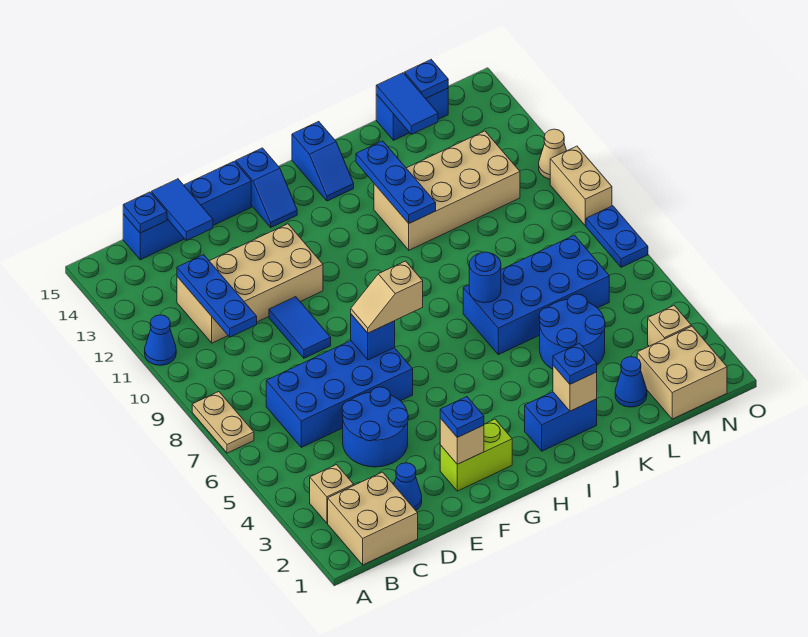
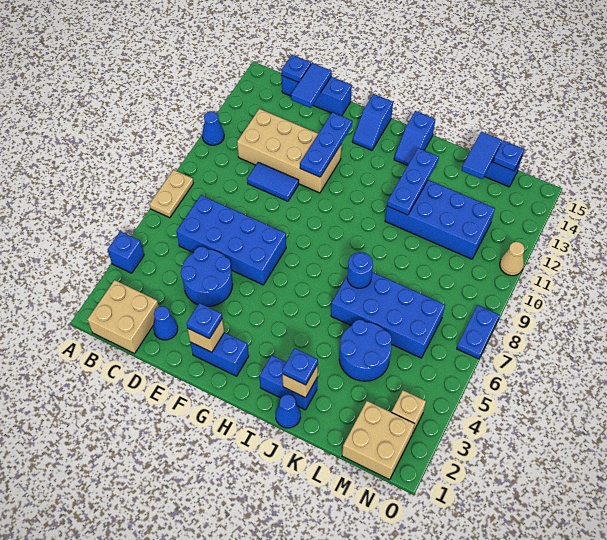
tan 1x1 brick [310,465,354,523] -> none
blue 1x3 plate [177,255,257,337] -> blue 1x3 plate moved to [300,112,352,177]
blue 1x4 brick [123,161,251,260] -> blue 1x3 brick [282,76,352,116]
blue 1x2 tile [269,297,331,358] -> blue 1x2 tile turned to [247,162,299,201]
lime 1x2 brick [440,419,512,491] -> blue 1x2 brick [190,333,249,376]
blue 1x1 brick [351,314,395,360] -> blue 1x1 brick moved to [108,231,144,273]
tan 1x2 slope [351,261,423,333] -> none
tan 2x4 brick [374,131,520,250] -> blue 2x4 brick [385,180,495,259]
blue 1x1 cone [615,357,647,407] -> blue 1x1 cone moved to [276,394,301,428]
tan 1x2 brick [550,146,612,226] -> none

